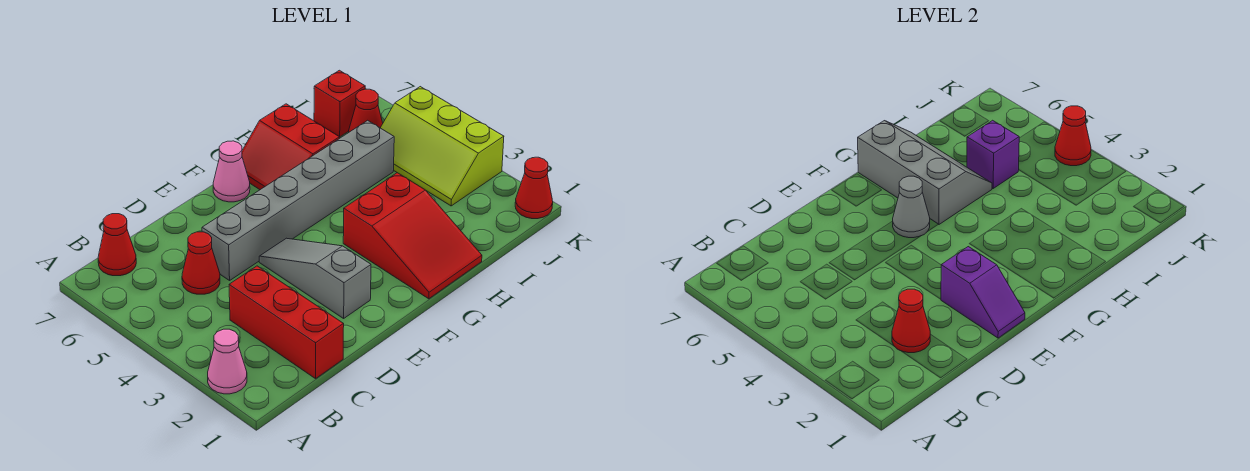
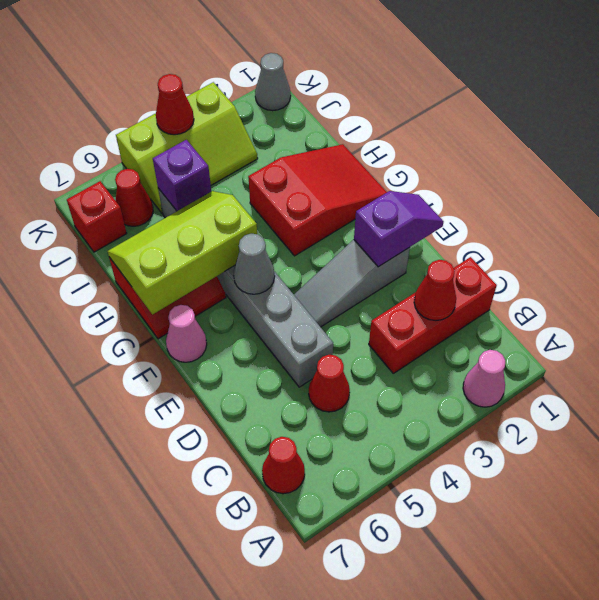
grey 2x3 slope [858,121,992,224] -> lime 2x3 slope [107,191,257,315]
red 1x1 cone [515,157,553,219] -> grey 1x1 cone [255,53,291,111]

